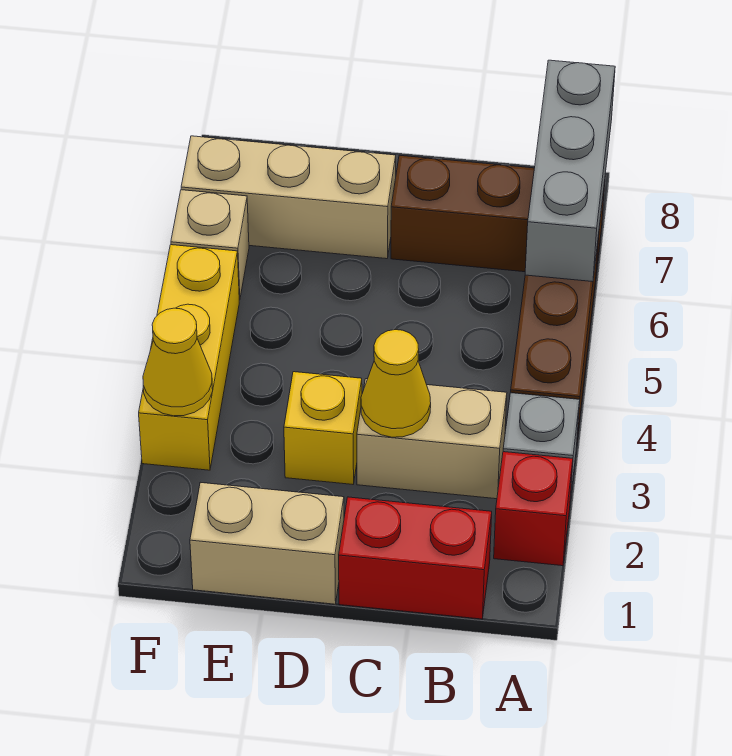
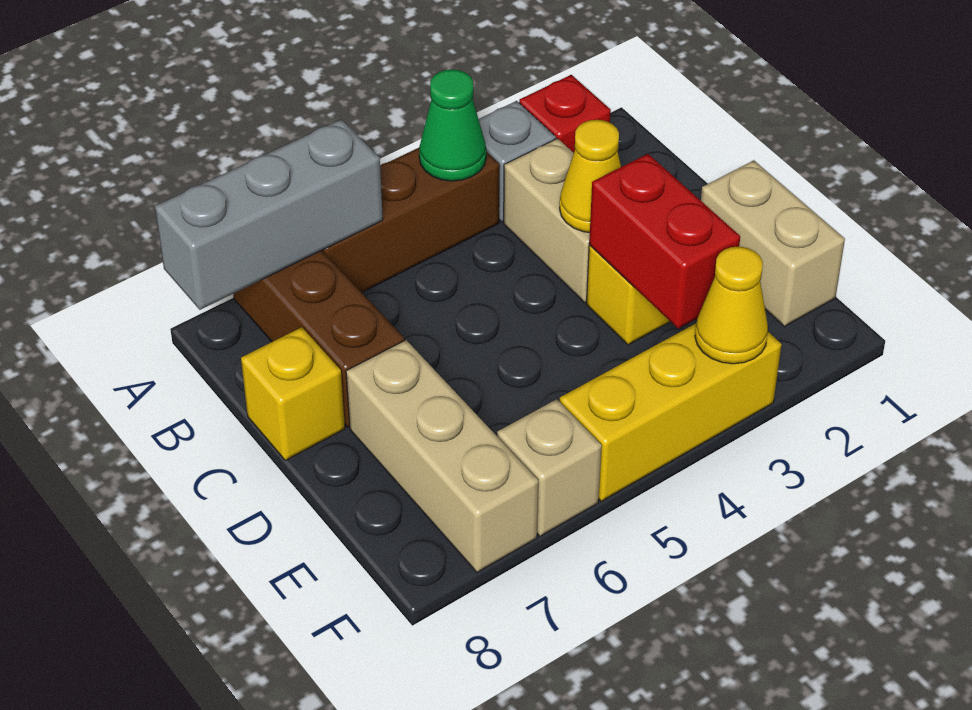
none -> green 1x1 cone [419,69,486,181]
red 1x2 brick [339,497,492,619] -> red 1x2 brick moved to [589,154,740,329]
none -> yellow 1x1 brick [241,327,345,461]

